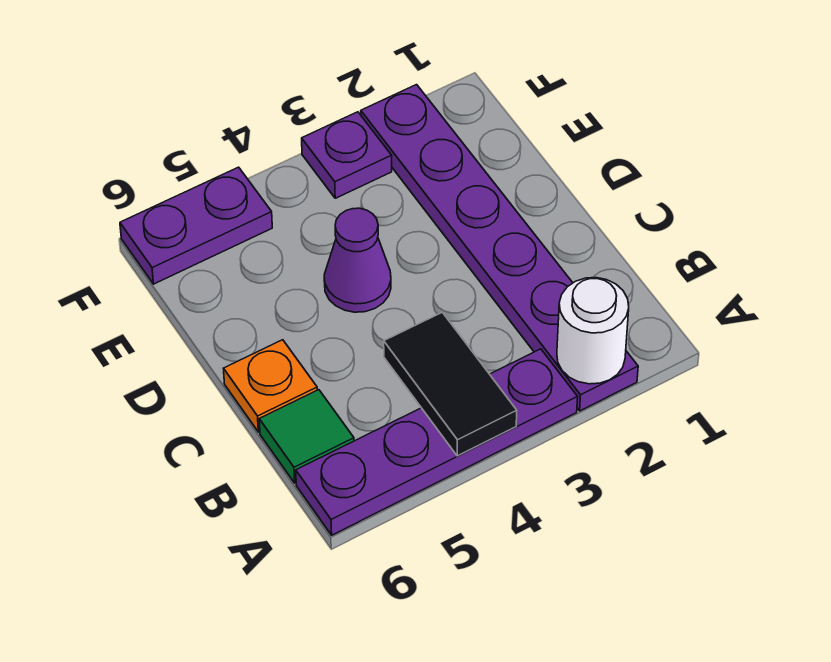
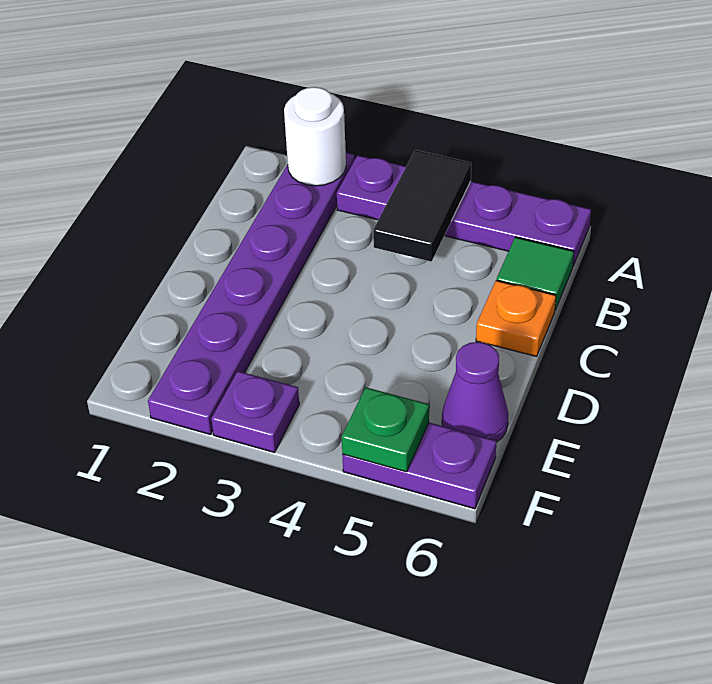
purple 1x1 cone [324,208,391,312] -> purple 1x1 cone moved to [442,342,509,442]
none -> green 1x1 plate [342,387,429,472]

